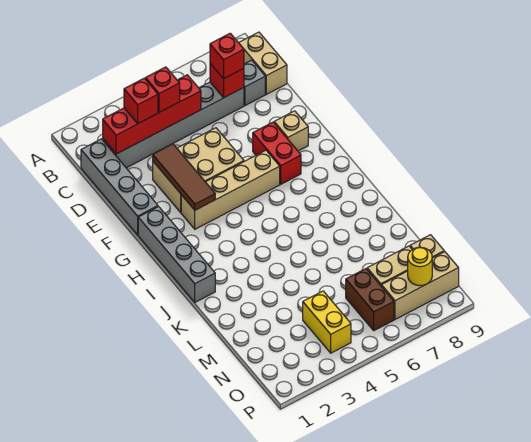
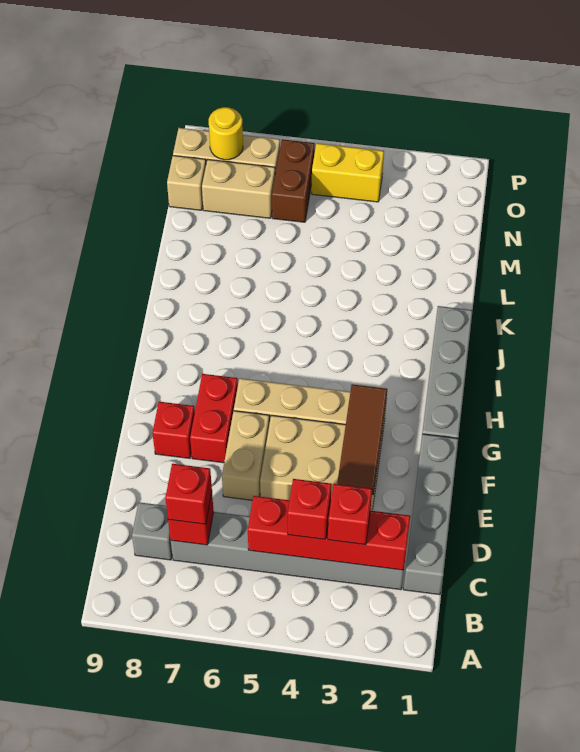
tan 1x2 brick [239,32,287,94] -> tan 1x2 brick moved to [222,411,269,500]
tan 1x1 brick [274,111,308,151] -> red 1x1 brick [152,402,195,458]
yellow 1x2 brick [303,291,351,353] -> yellow 1x2 brick turned to [312,143,384,202]

